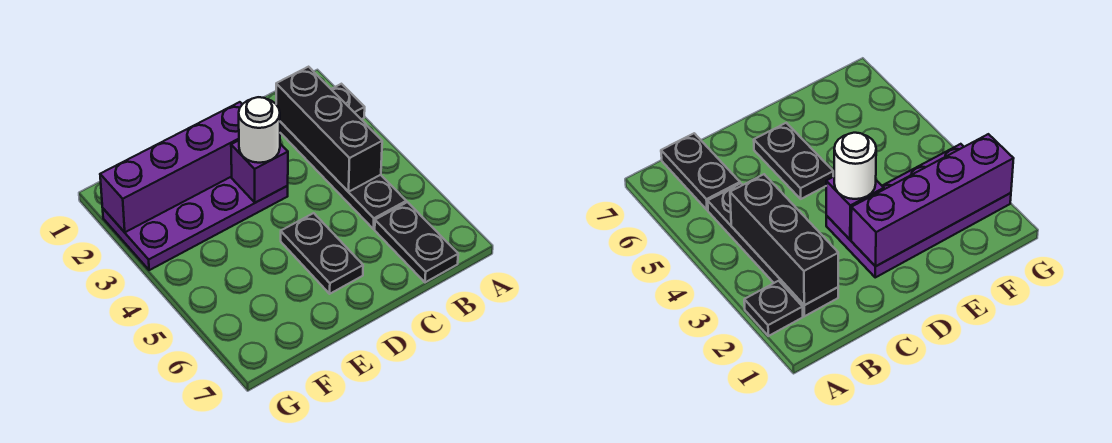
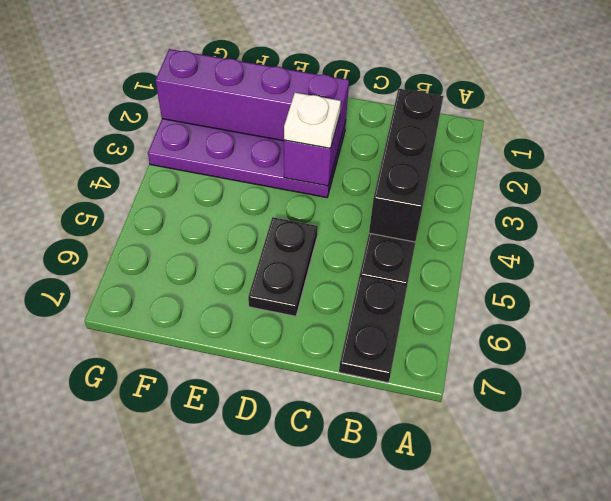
black 1x1 plate [331,84,365,119] -> none
white 1x1 round brick [239,97,280,163] -> white 1x1 plate [284,93,341,148]

